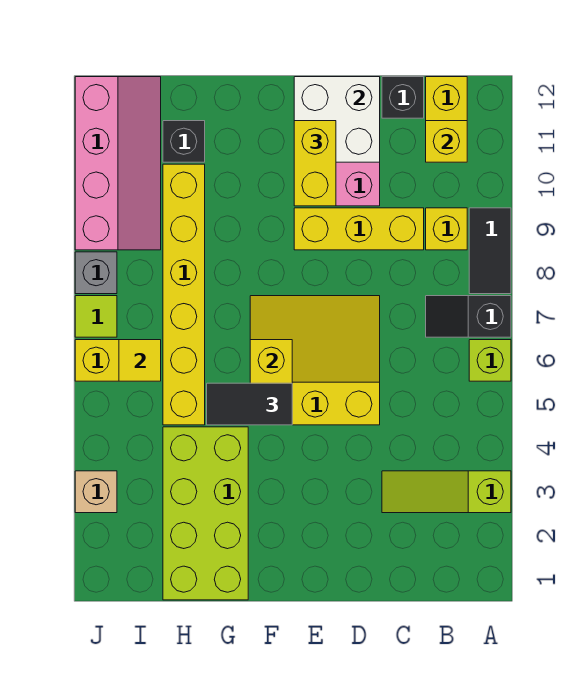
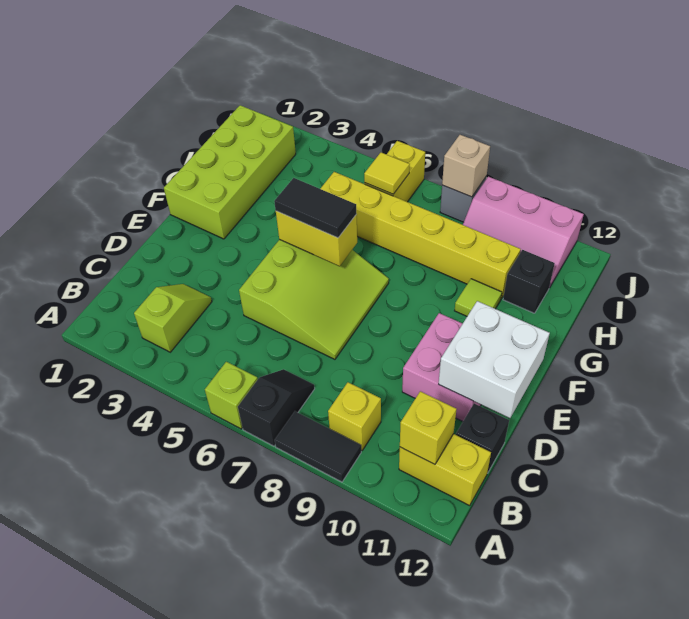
lime 1x3 slope [382,471,511,513] -> lime 1x2 slope [134,284,212,352]
yellow 1x3 brick [294,208,424,250] -> none
yellow 3x3 slope [250,296,380,425] -> lime 3x3 slope [239,239,389,359]
yellow 1x2 brick [294,121,336,206] -> none
black 1x2 tile [207,383,292,425] -> black 1x2 tile turned to [274,178,356,238]
lime 2x4 brick [163,427,248,600] -> lime 2x4 brick turned to [164,105,296,239]
pink 2x4 slope [75,77,161,250] -> pink 2x3 slope [463,177,584,288]
tan 1x1 brick [75,471,117,513] -> tan 1x1 brick moved to [442,135,490,197]
lime 1x1 tile [75,296,117,337] -> lime 1x1 tile moved to [455,279,502,316]

